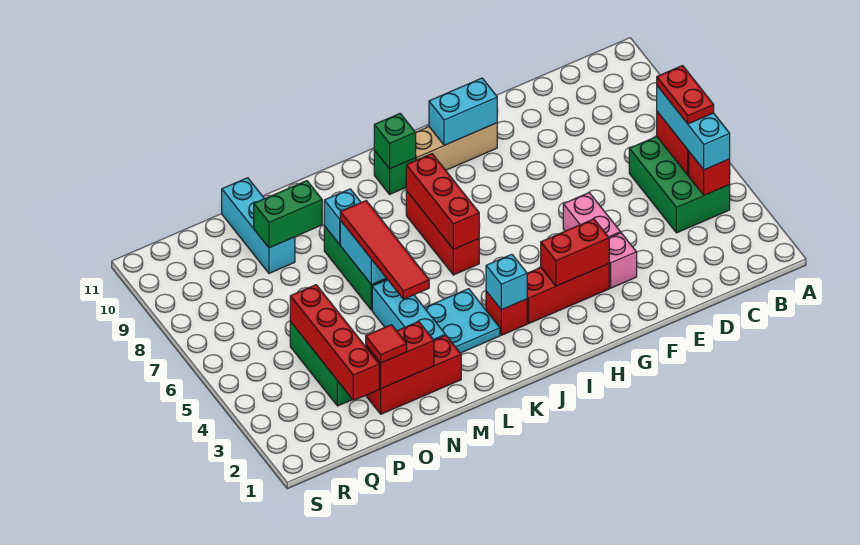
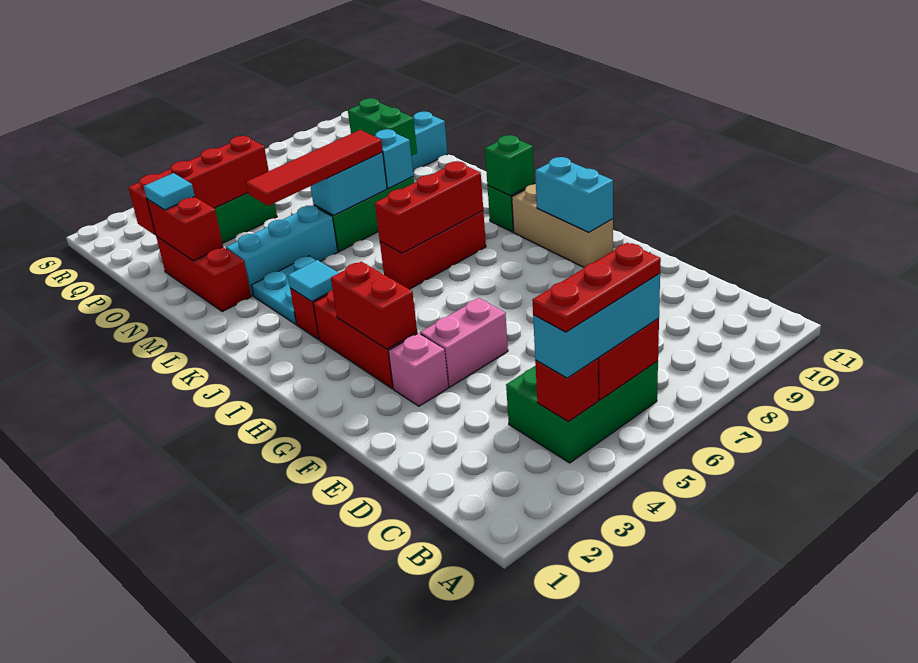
red 1x2 plate [657,66,714,124] -> red 1x3 plate [532,243,661,332]
cyan 1x1 brick [486,254,527,310] -> cyan 1x1 tile [288,260,338,301]
red 1x1 tile [366,325,407,363] -> cyan 1x1 tile [144,173,195,210]

